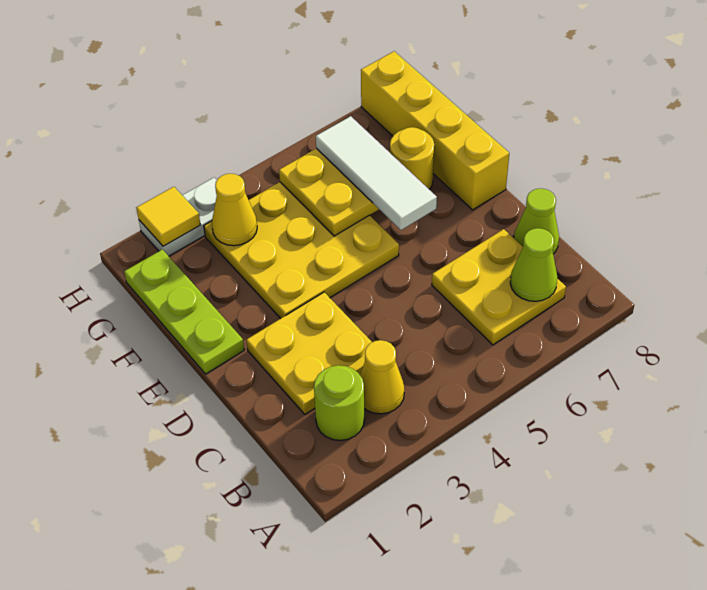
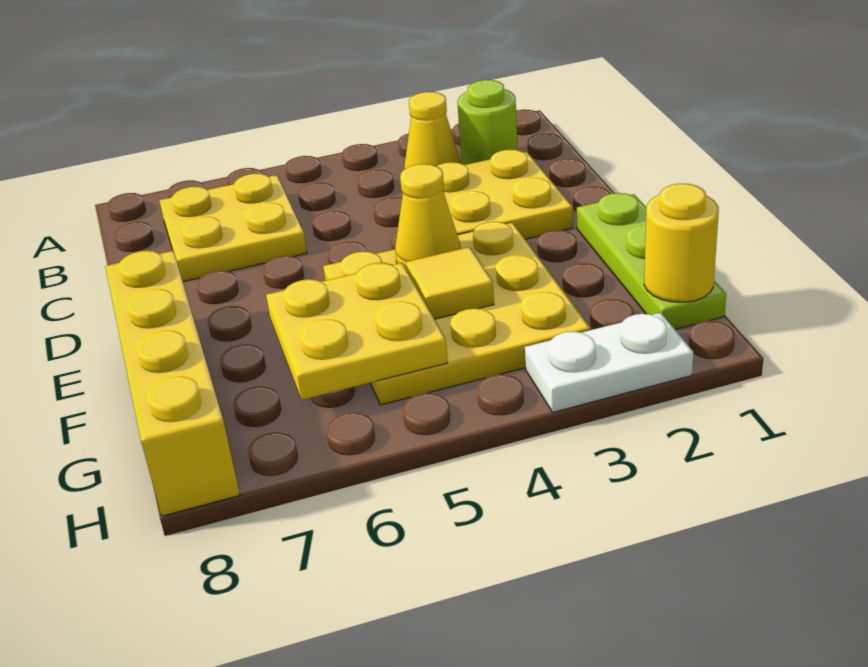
lime 1x1 cone [510,228,557,301] -> none
lime 1x1 cone [514,189,559,254] -> none
white 1x3 tile [316,116,437,230] -> none
yellow 1x1 round brick [390,127,434,190] -> yellow 1x1 round brick moved to [644,183,719,302]
yellow 1x1 cone [212,174,257,246] -> yellow 1x1 cone moved to [395,164,461,268]
yellow 1x1 tile [136,187,200,246] -> yellow 1x1 tile moved to [406,247,494,319]

